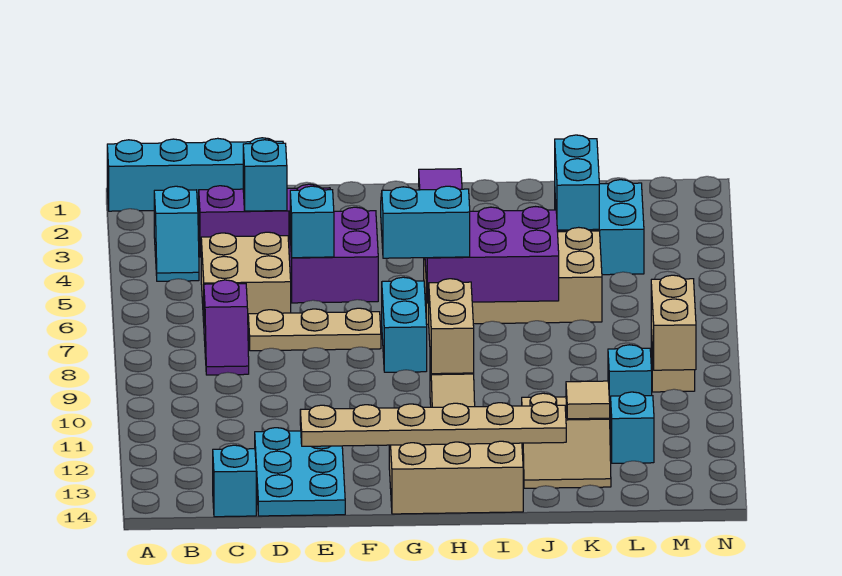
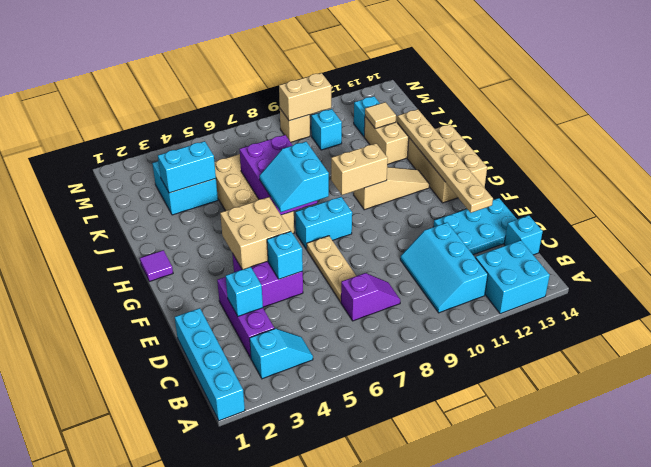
none -> cyan 2x2 brick [475,240,550,314]
none -> cyan 2x3 slope [400,223,488,313]
tan 2x2 brick [201,232,291,322] -> tan 2x2 brick moved to [220,197,291,270]

